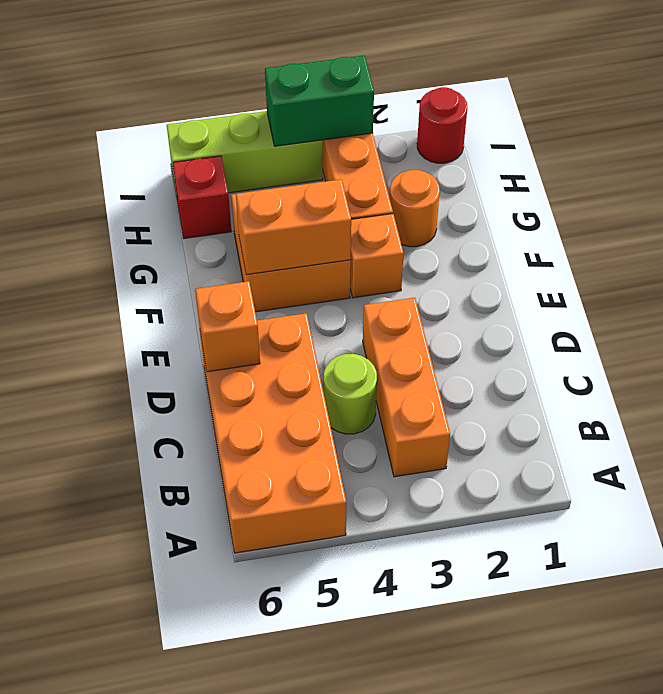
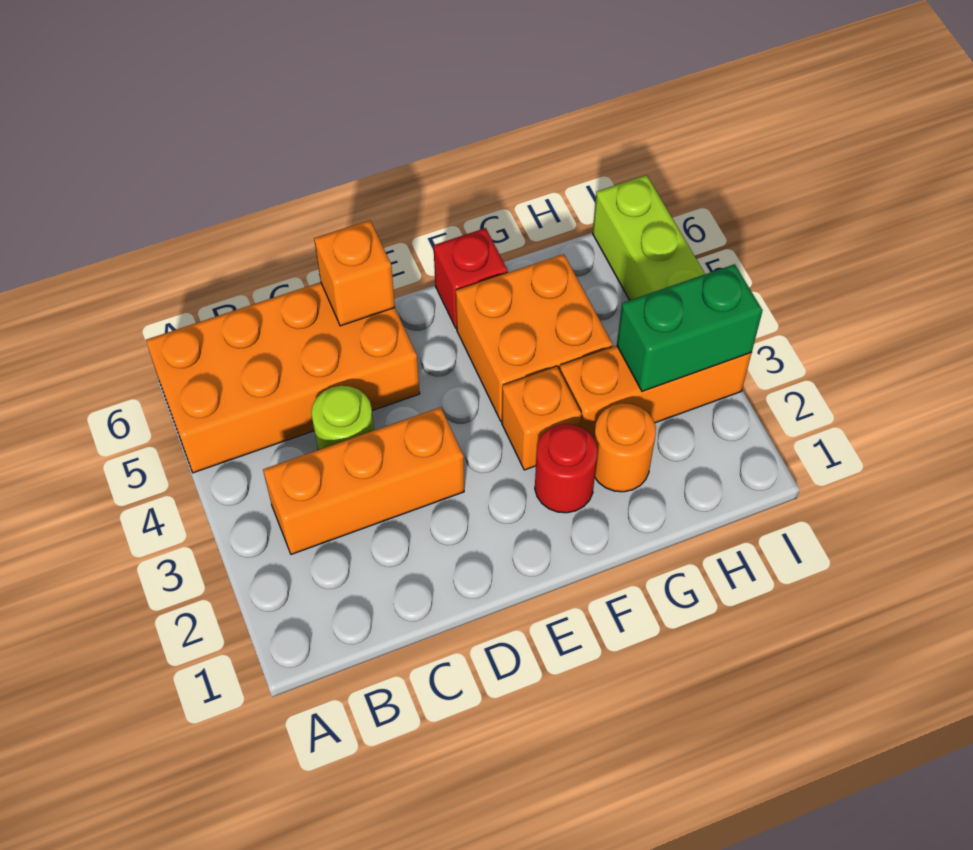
orange 1x2 brick [236,179,351,275] -> none
red 1x1 brick [173,156,232,239] -> red 1x1 brick moved to [433,228,508,328]
red 1x1 round brick [417,87,467,163] -> red 1x1 round brick moved to [535,424,598,513]
green 1x2 brick [265,55,374,146] -> green 1x2 brick turned to [617,264,763,391]

